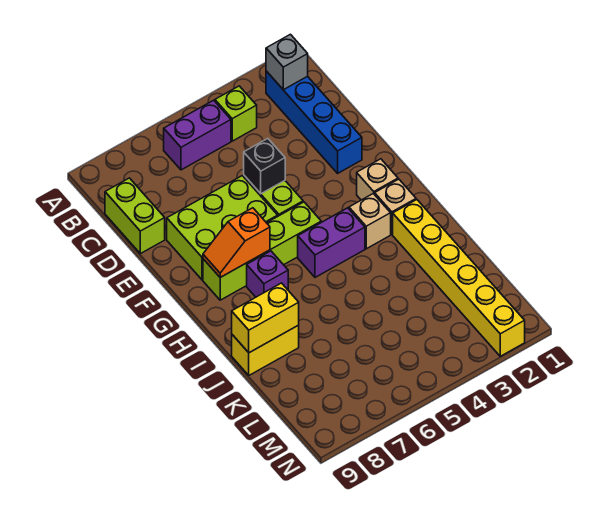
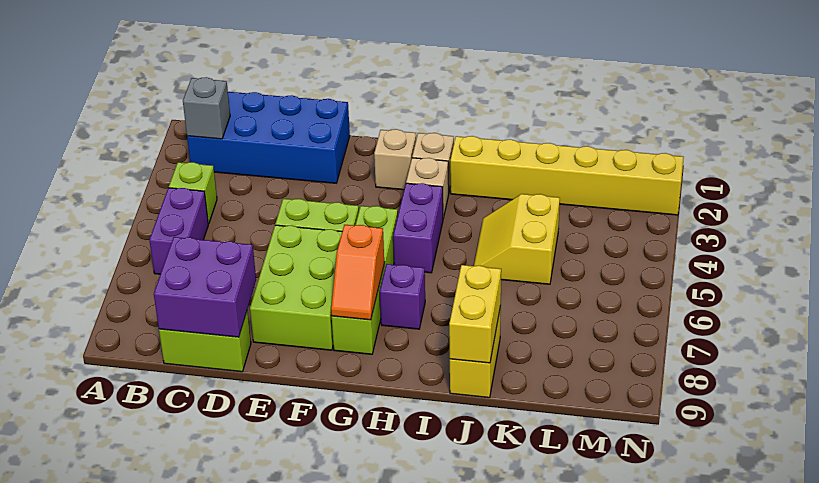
blue 1x4 brick [266,71,362,173] -> blue 2x4 brick [187,92,350,183]
none -> purple 2x2 brick [154,237,256,337]
black 1x1 brick [244,139,285,194] -> none
none -> yellow 2x2 slope [474,194,560,284]

